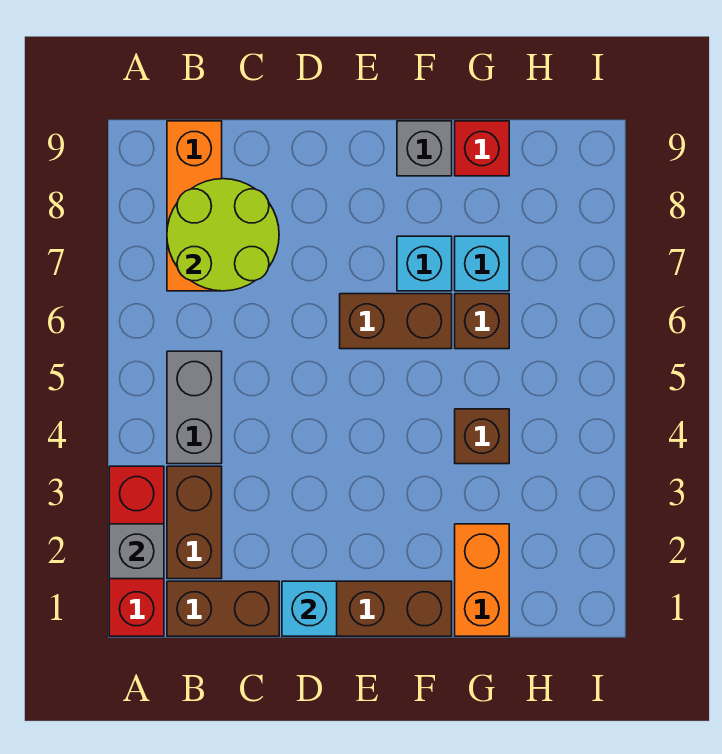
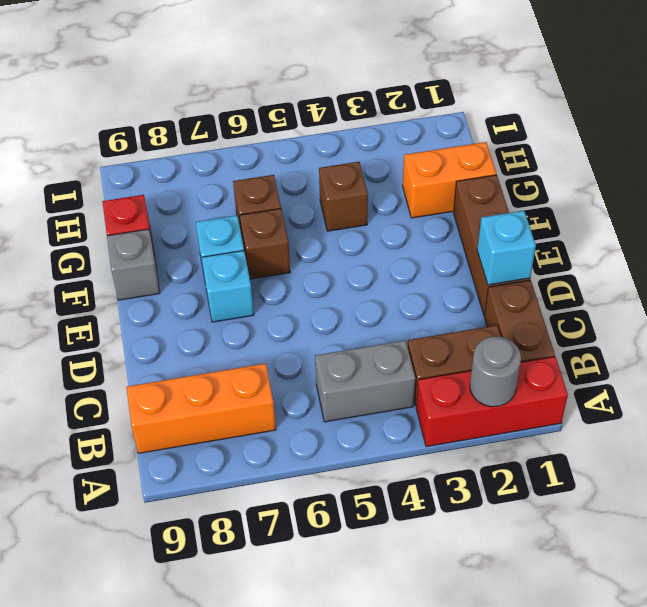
grey 1x1 brick [109,524,164,579] -> grey 1x1 round brick [470,337,521,407]
lime 2x2 round brick [167,179,279,291] -> none
brown 1x2 brick [340,294,452,349] -> brown 1x1 brick [240,209,290,279]
cyan 1x1 brick [455,236,509,291] -> cyan 1x1 brick moved to [202,251,254,322]

